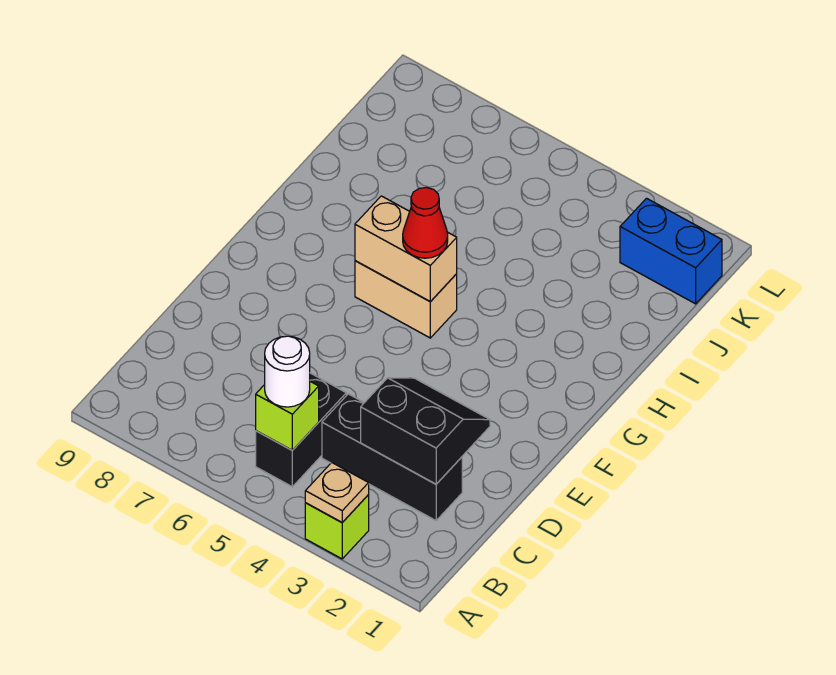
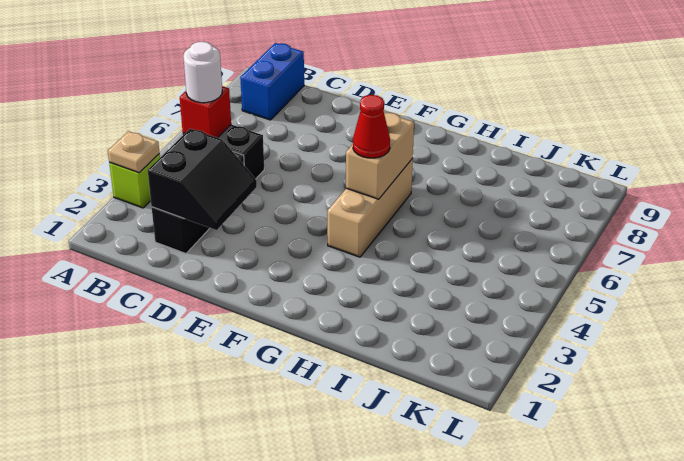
lime 1x1 brick [256,382,319,450] -> red 1x1 brick [180,86,231,138]
tan 1x2 brick [355,261,457,338] -> tan 1x3 brick [327,159,413,257]
blue 1x2 brick [620,198,722,304] -> blue 1x2 brick moved to [240,43,304,120]

